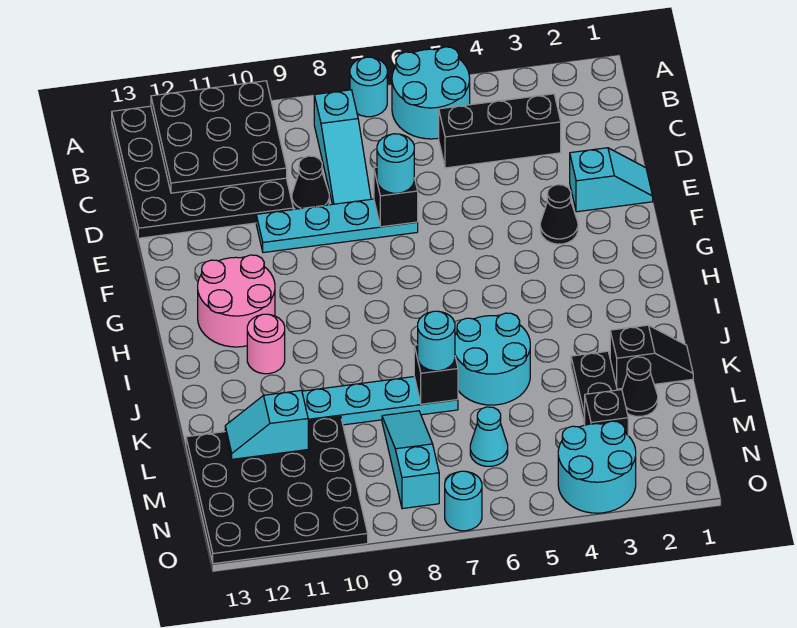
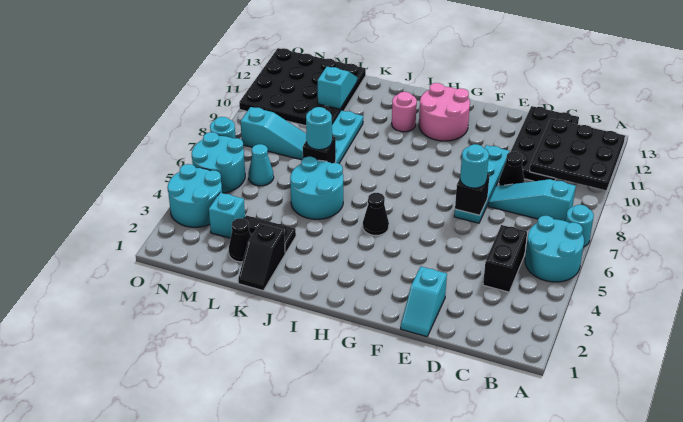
black 4x4 plate [112,106,293,238] -> black 2x4 plate [504,106,579,181]
black 1x3 brick [439,94,561,168] -> black 1x2 brick [483,225,527,292]
black 1x1 cone [540,185,578,244] -> black 1x1 cone moved to [363,193,389,236]
black 1x1 brick [585,390,628,435] -> cyan 1x1 brick [209,193,245,238]
none -> cyan 2x2 round brick [192,132,245,193]

